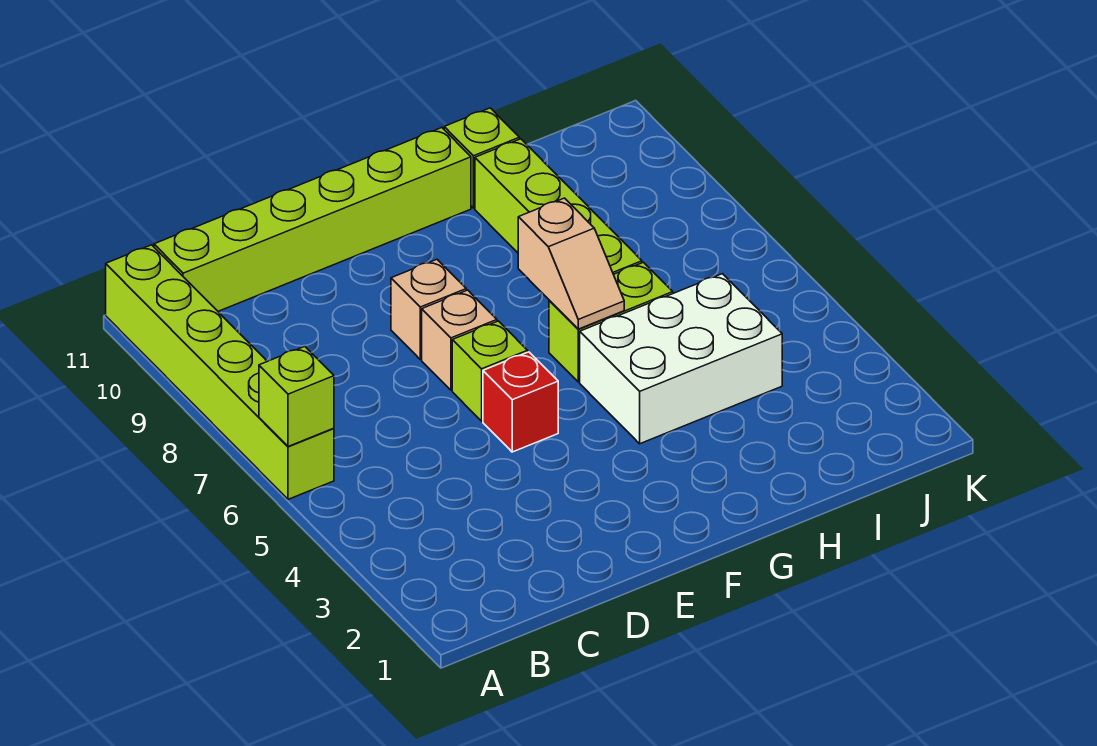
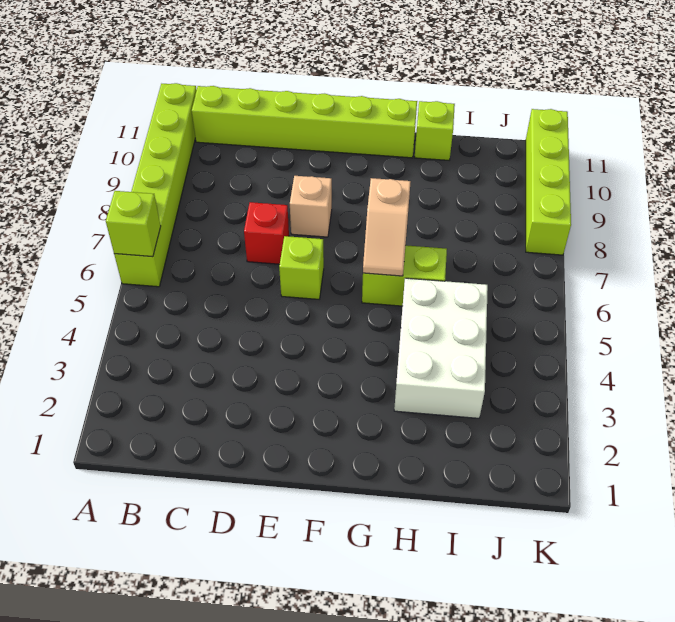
red 1x1 brick [483,352,558,452] -> red 1x1 brick moved to [244,202,289,264]
tan 1x1 brick [422,290,497,390] -> none
white 2x3 brick [580,274,782,444] -> white 2x3 brick turned to [394,278,488,418]
lime 1x4 brick [475,139,642,274] -> lime 1x4 brick moved to [526,109,571,255]

